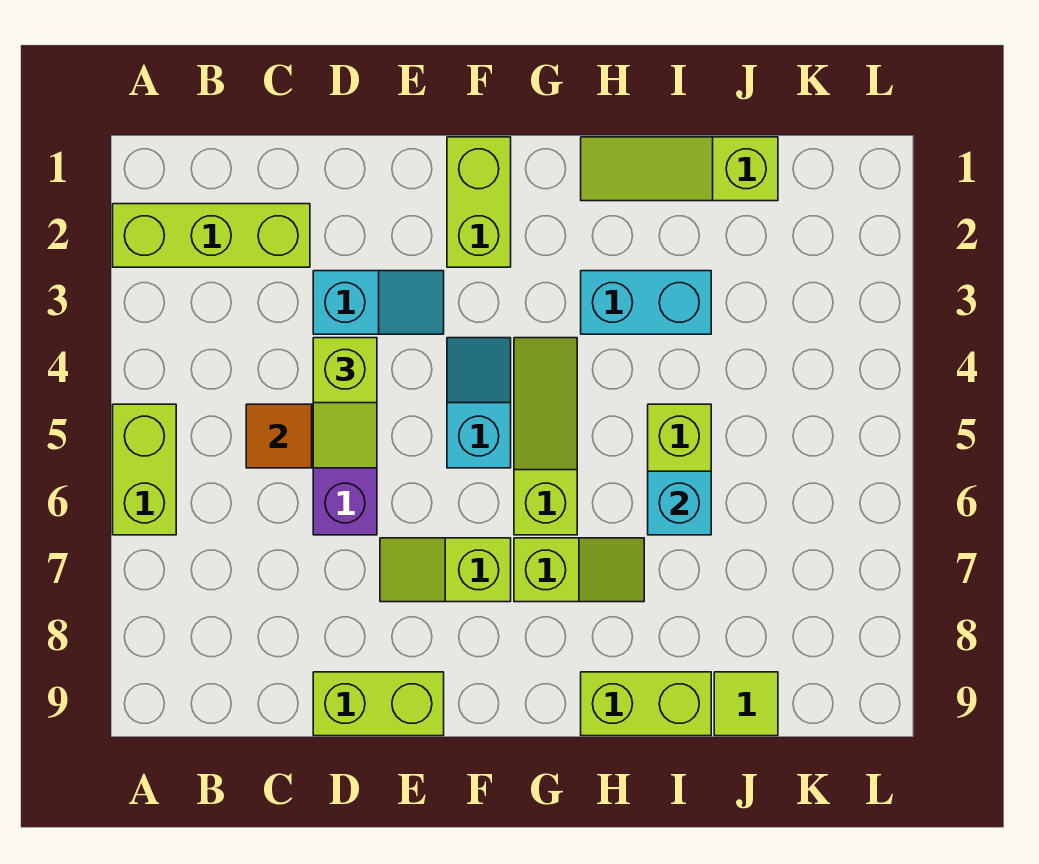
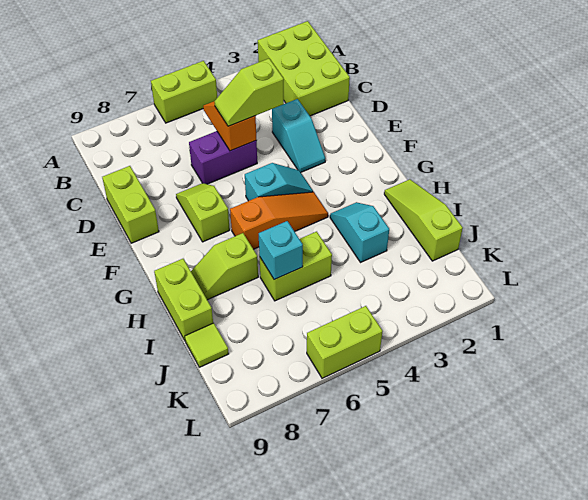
lime 1x3 brick [113,204,310,267] -> lime 2x3 brick [258,21,350,116]
lime 1x2 brick [447,137,511,267] -> lime 1x2 brick moved to [307,306,382,378]
lime 1x3 slope [514,338,577,535] -> orange 1x3 slope [230,192,328,249]
lime 1x2 slope [514,538,644,602] -> lime 1x2 slope turned to [191,233,258,300]
cyan 1x2 brick [581,271,711,334] -> cyan 1x2 slope [330,202,389,263]

